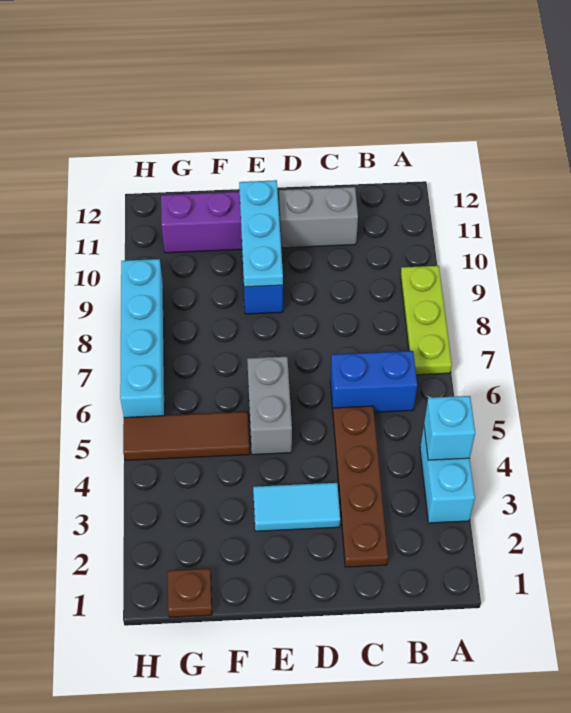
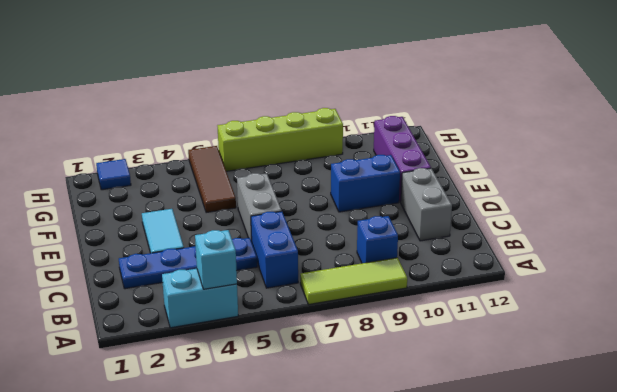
lime 1x3 plate [401,266,452,375] -> lime 1x3 tile [300,258,407,304]
none -> blue 1x1 brick [357,216,398,263]
brown 1x4 plate [333,406,388,567] -> blue 1x4 plate [119,238,257,289]
grey 1x2 brick [247,357,292,455] -> grey 1x2 brick turned to [237,173,282,242]
cyan 1x3 plate [239,180,283,287] -> none
brown 1x1 plate [168,569,212,617] -> none
none -> blue 1x1 tile [96,159,131,190]
cyan 1x4 brick [120,259,165,417] -> lime 1x4 brick [218,108,343,171]

